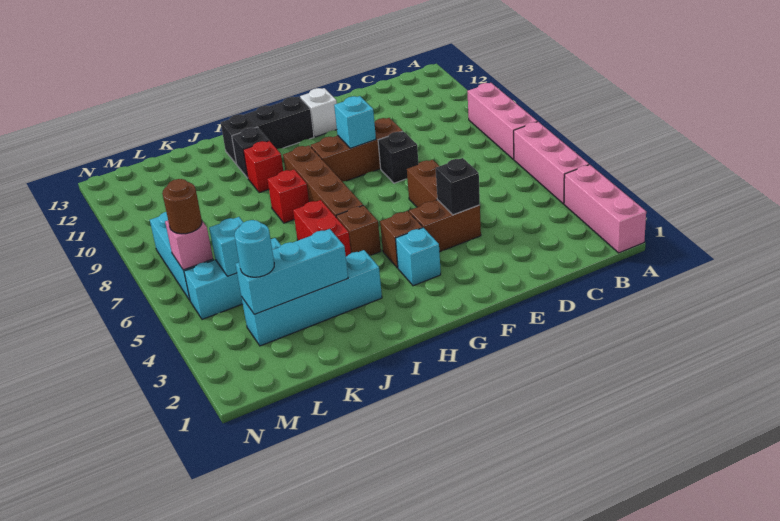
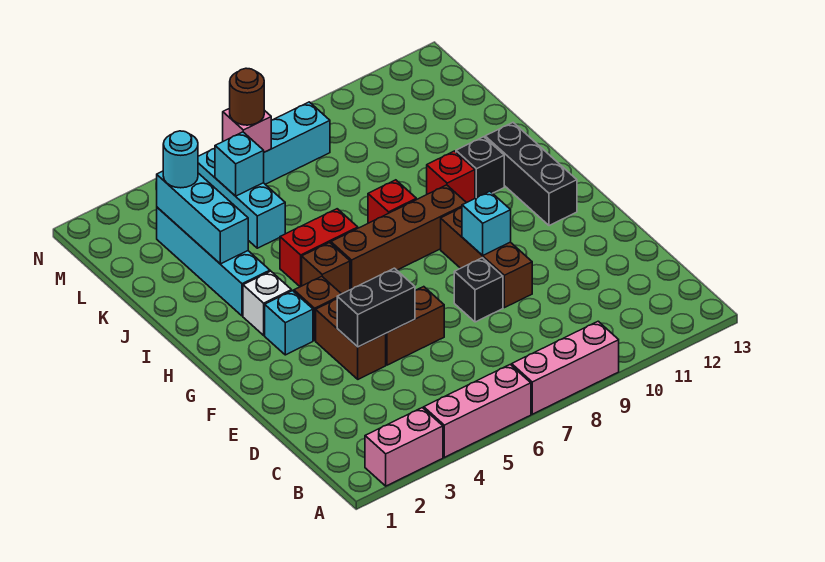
pink 1x3 brick [564,165,646,253] -> pink 1x2 brick [365,408,443,486]
black 1x1 brick [436,158,480,215] -> black 1x2 brick [337,268,415,347]
white 1x1 brick [300,88,337,137] -> white 1x1 brick moved to [243,271,292,335]

